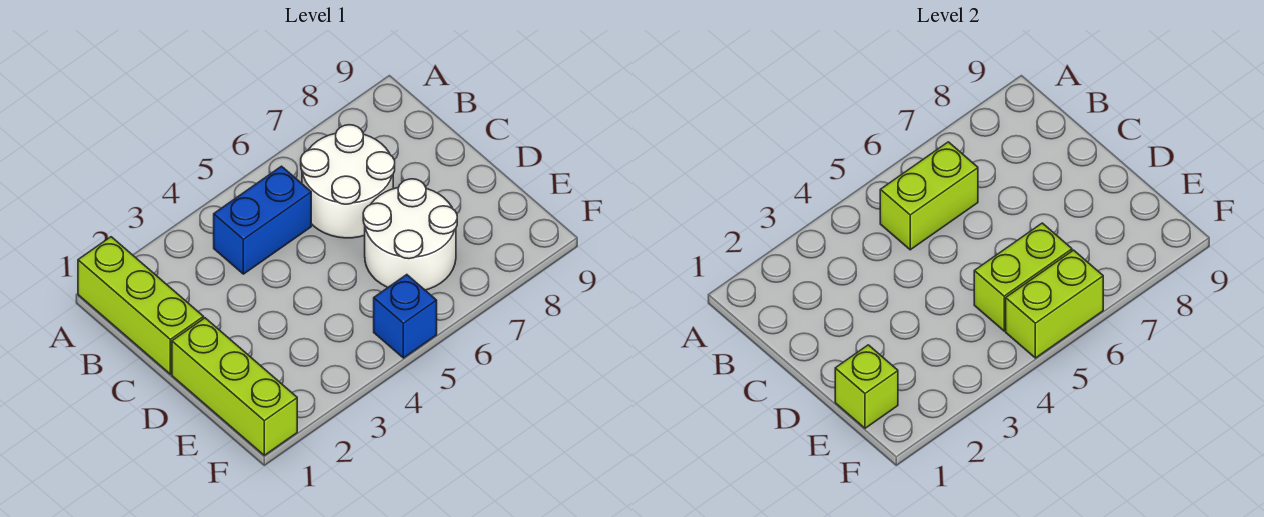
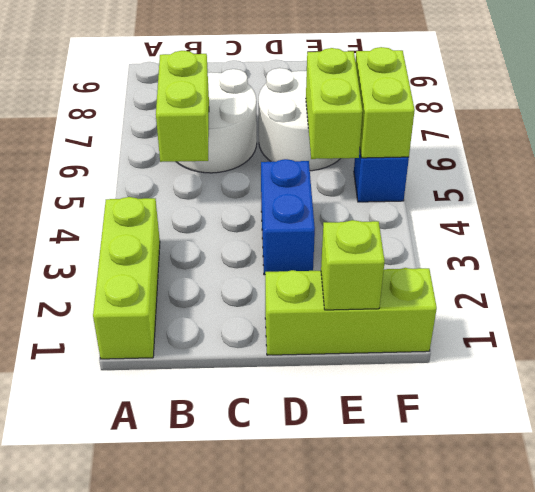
lime 1x3 brick [78,237,204,374] -> lime 1x3 brick turned to [93,197,160,359]
blue 1x2 brick [214,166,311,274] -> blue 1x2 brick moved to [261,159,315,275]

